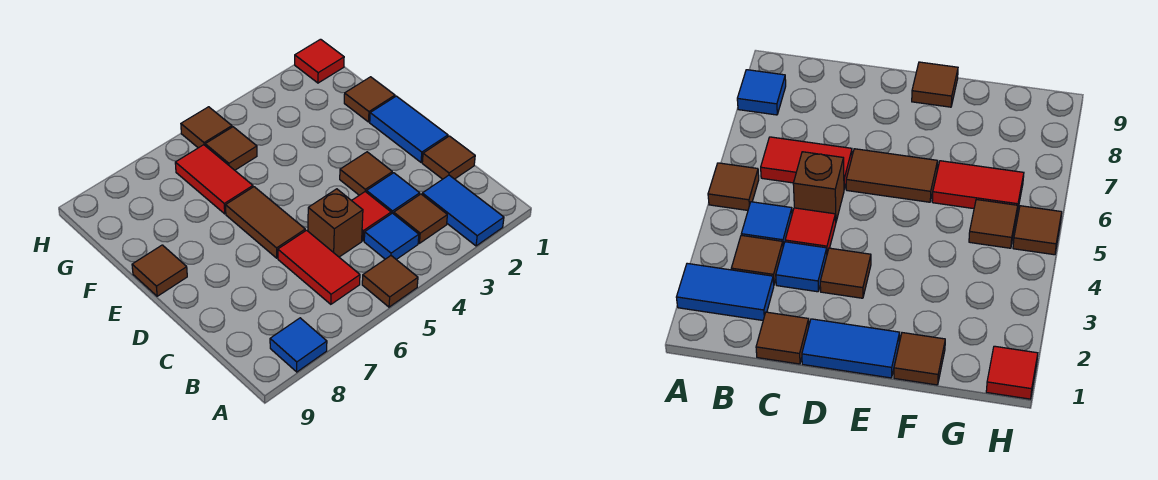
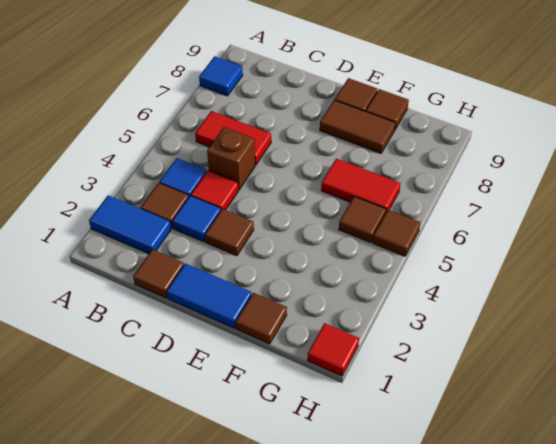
brown 1x1 tile [362,256,418,307] -> brown 1x1 tile moved to [366,89,409,129]
brown 1x2 tile [226,187,305,258] -> brown 1x2 tile moved to [320,100,395,153]

